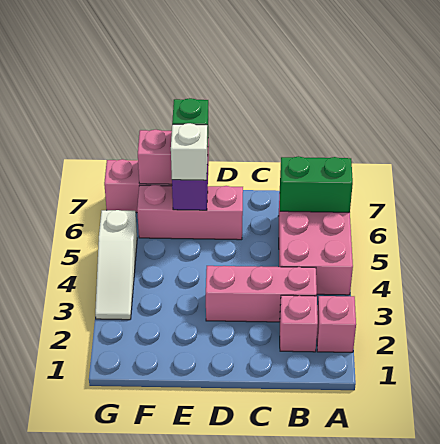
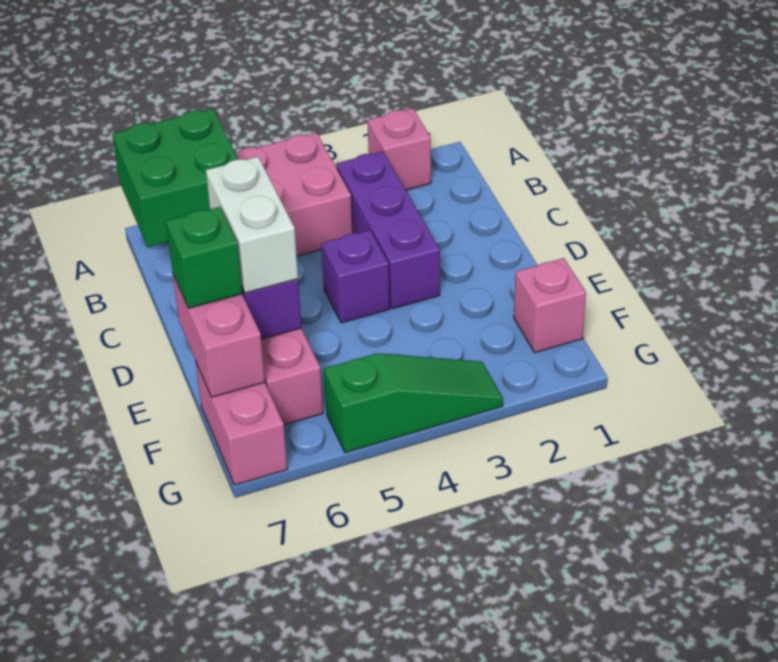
green 1x2 brick [280,156,353,212] -> green 2x2 brick [112,109,238,247]
pink 1x1 brick [280,295,318,352] -> pink 1x1 brick moved to [514,258,586,353]
pink 1x3 brick [206,266,317,322] -> purple 1x3 brick [336,151,440,309]
none -> purple 1x1 brick [321,230,389,323]
white 1x1 brick [171,123,207,180] -> white 1x2 brick [206,157,298,293]
white 1x3 slope [95,210,137,320] -> green 1x3 slope [324,353,503,453]

